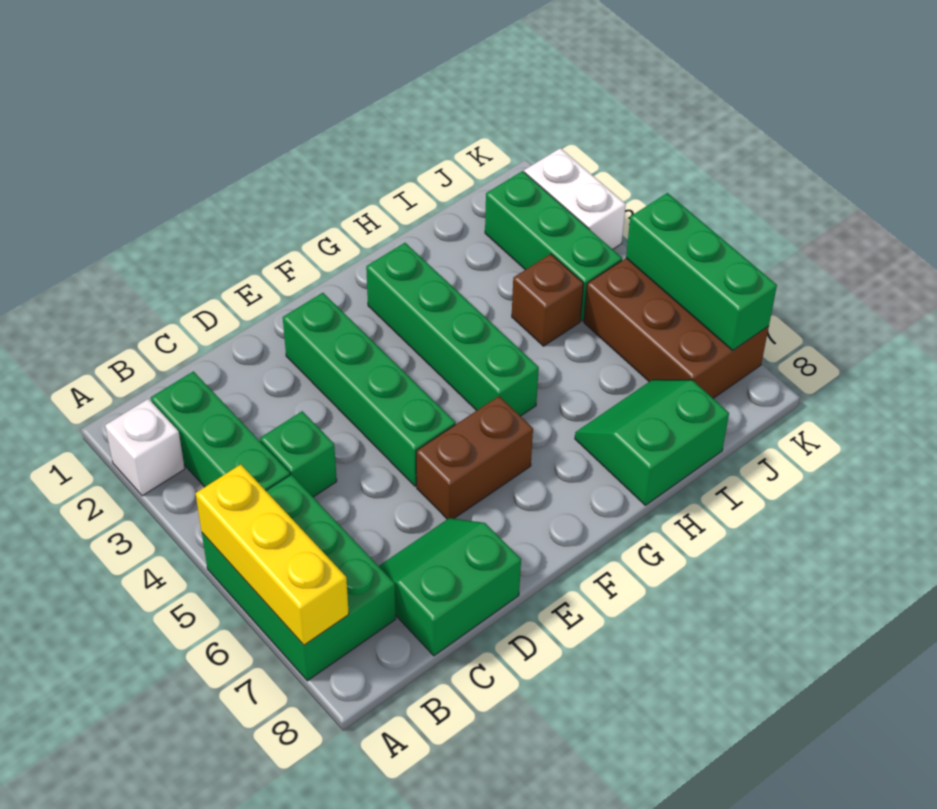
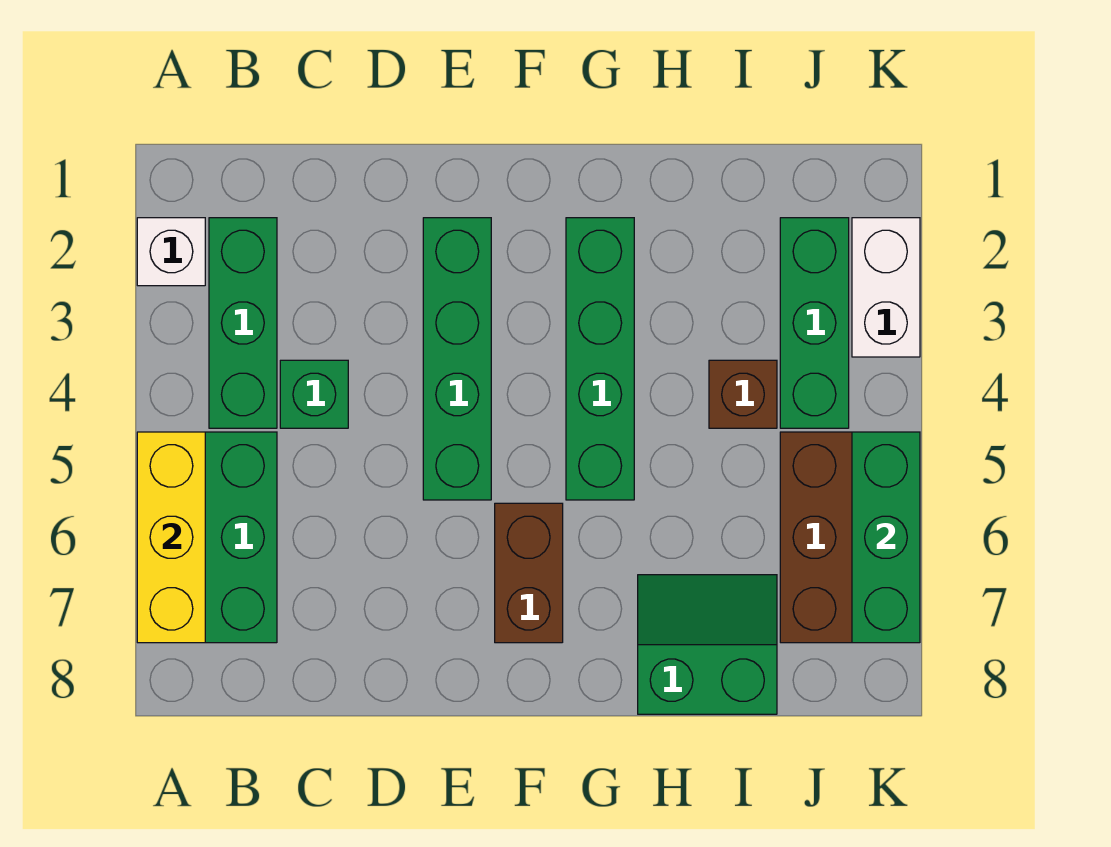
green 2x2 slope [379,518,521,656] -> none
brown 1x2 brick [416,396,533,519] -> brown 1x2 brick turned to [495,503,563,643]

